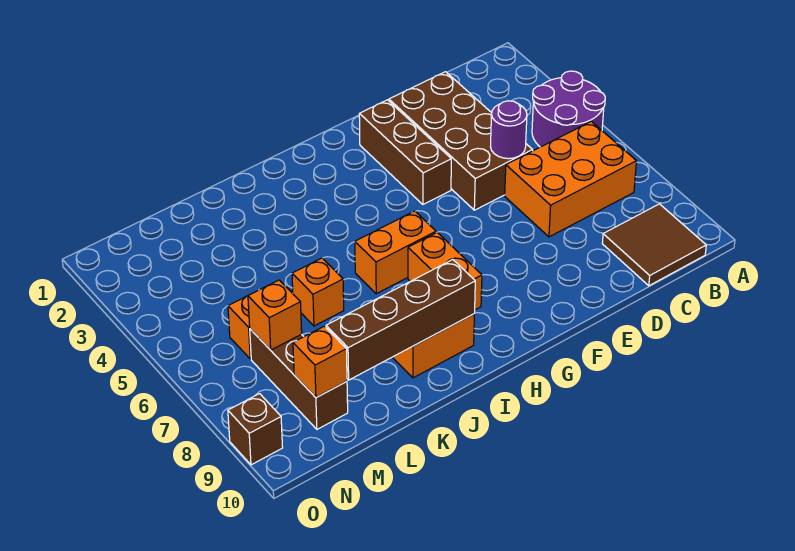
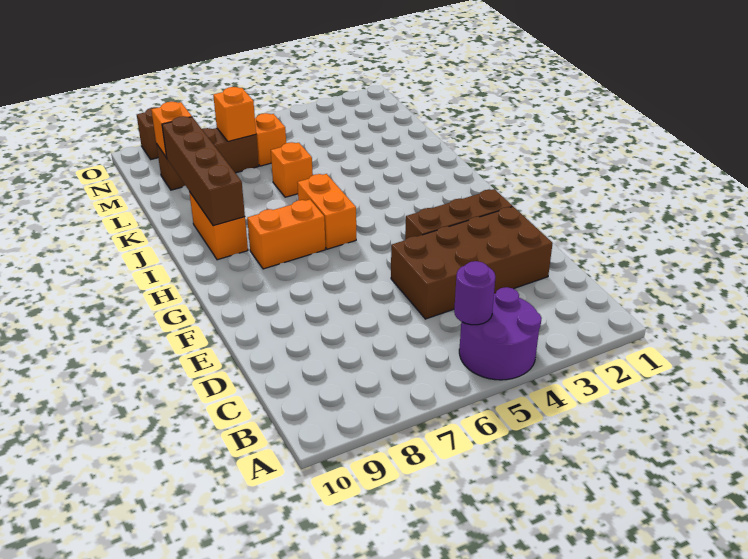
orange 2x3 brick [505,121,637,237] -> none
brown 2x2 tile [602,204,706,286] -> none
purple 1x1 round brick [491,101,527,159] -> purple 1x1 round brick moved to [454,261,495,325]

